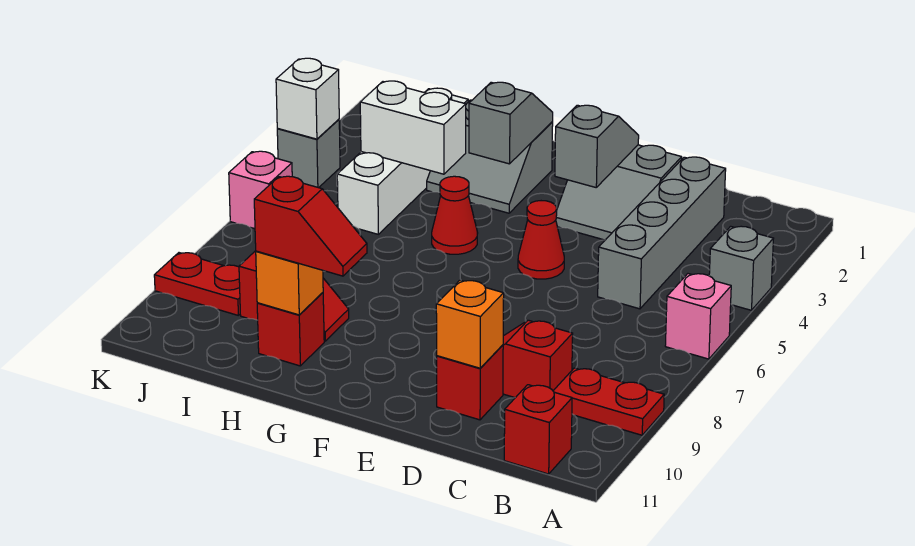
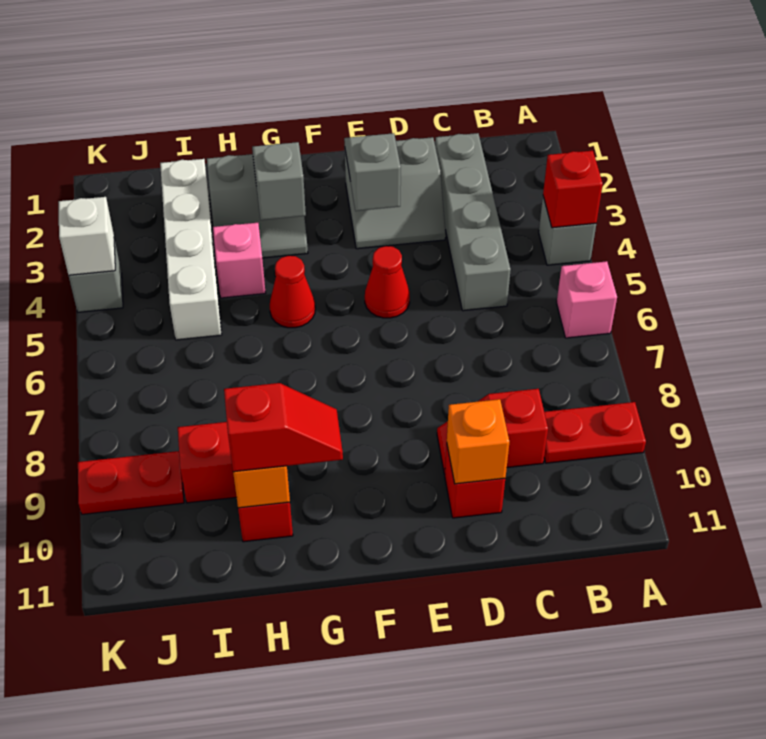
red 1x1 brick [504,385,572,474] -> red 1x1 brick moved to [543,150,603,228]
white 1x2 brick [360,81,466,174] -> none
pink 1x1 brick [229,151,292,229] -> pink 1x1 brick moved to [213,223,266,298]

